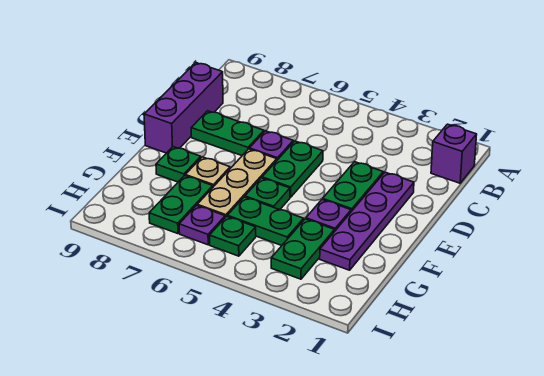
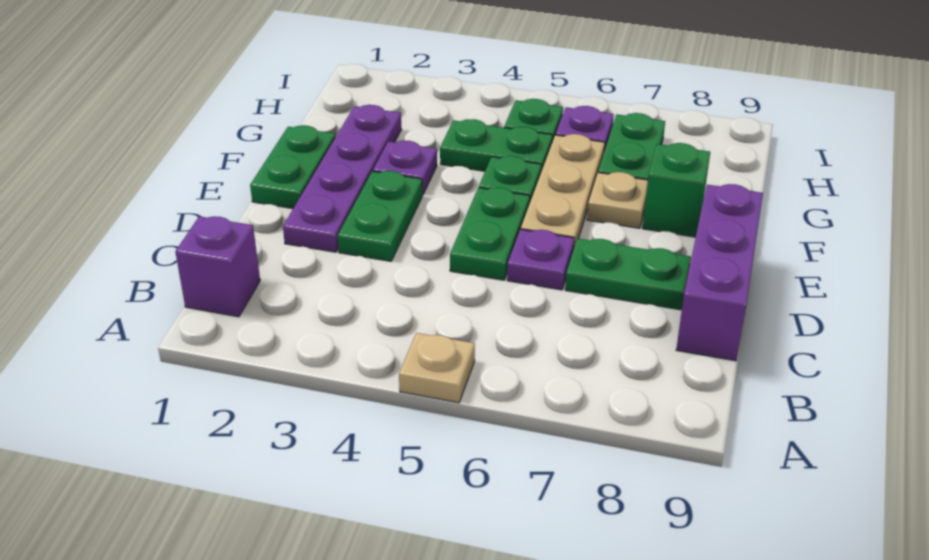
none -> tan 1x1 plate [399,333,475,403]
green 1x1 plate [156,147,201,182] -> green 1x1 brick [643,143,710,237]
green 1x2 plate [271,219,335,279] -> green 1x2 plate moved to [250,125,336,209]

